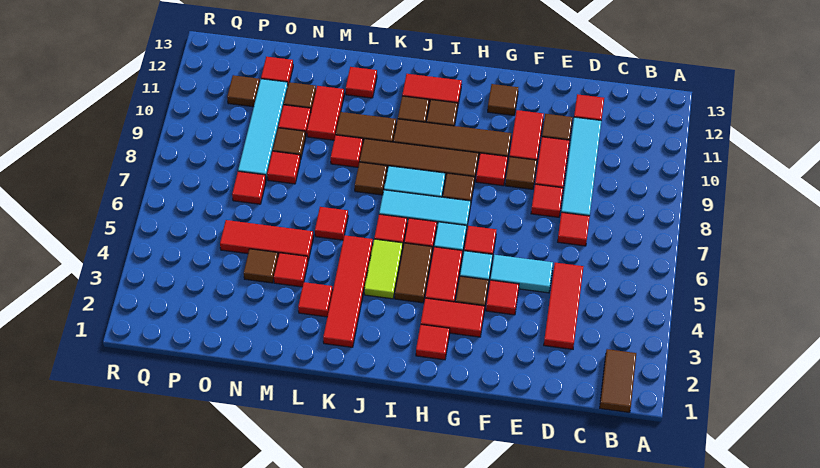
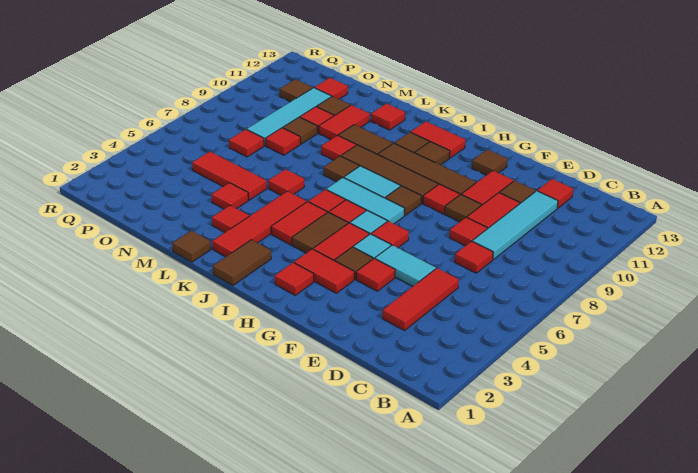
brown 1x2 tile [600,349,636,413] -> brown 1x2 tile moved to [213,240,271,285]
lime 1x2 tile [364,239,403,299] -> red 1x2 tile [271,202,327,245]
brown 1x1 tile [244,249,278,283] -> brown 1x1 tile moved to [172,231,211,262]

